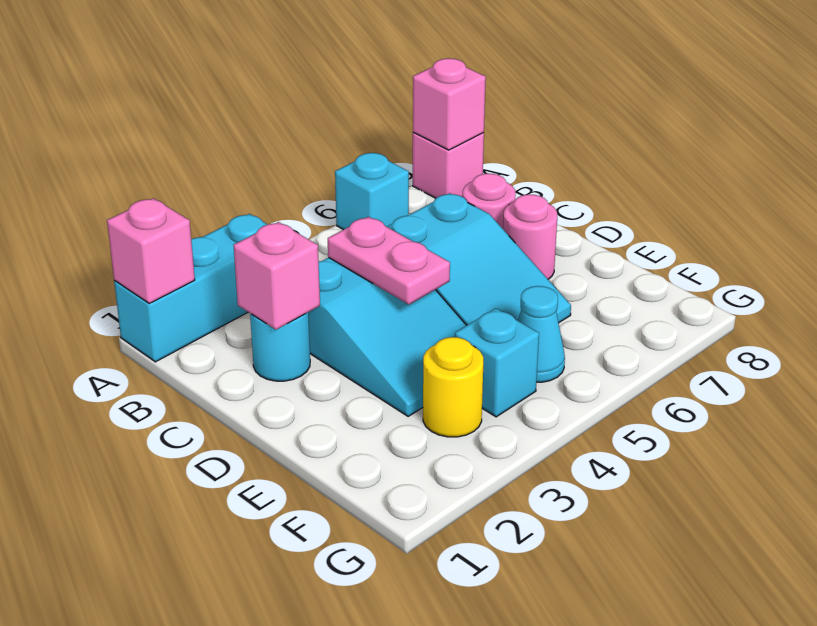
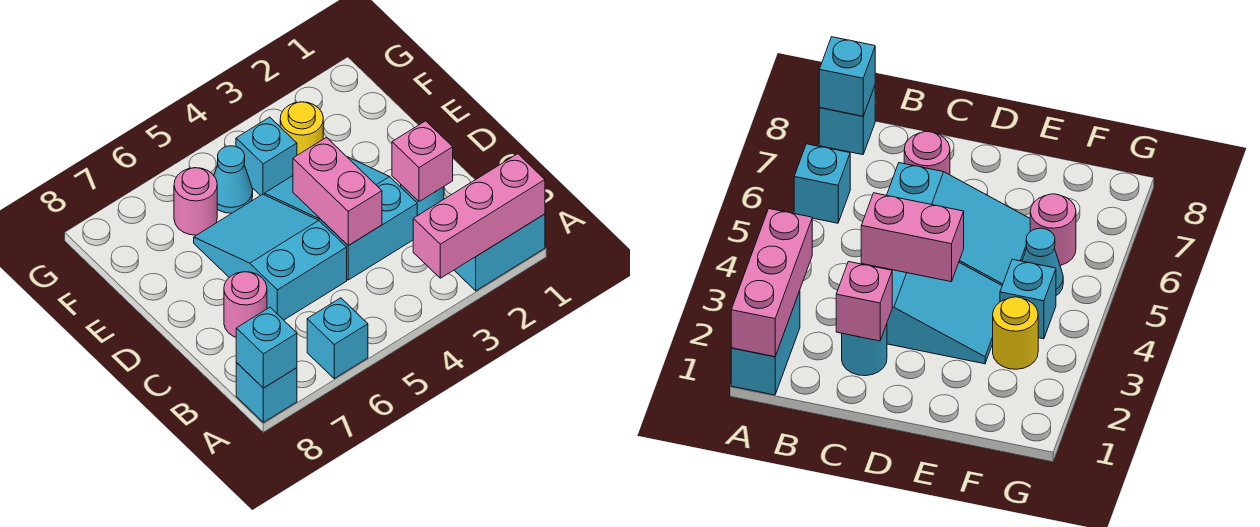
cyan 1x3 brick [114,214,267,362] -> cyan 1x2 brick [454,214,545,291]
pink 1x1 brick [107,198,195,303] -> pink 1x3 brick [413,154,545,278]
pink 1x1 brick [413,132,484,198] -> cyan 1x1 brick [236,363,297,422]
pink 1x1 brick [413,58,486,150] -> cyan 1x1 brick [236,307,297,388]
pink 1x2 plate [328,217,450,305] -> pink 1x2 brick [293,137,382,246]
pink 1x1 round brick [503,194,557,279] -> pink 1x1 round brick moved to [174,168,217,235]

